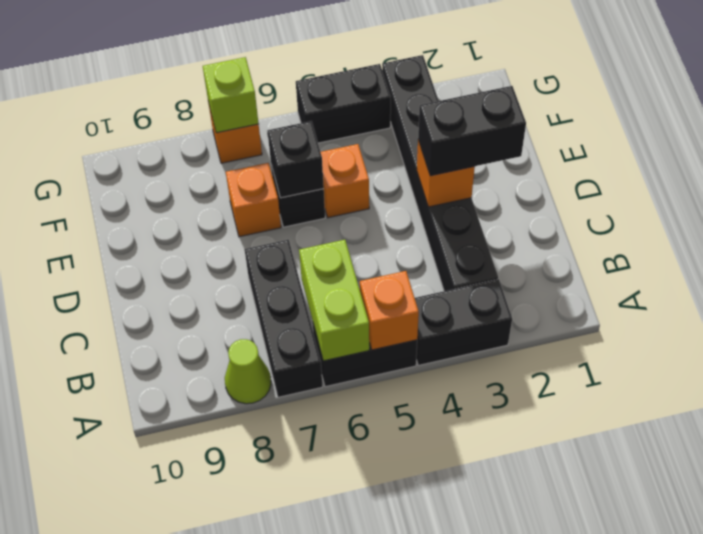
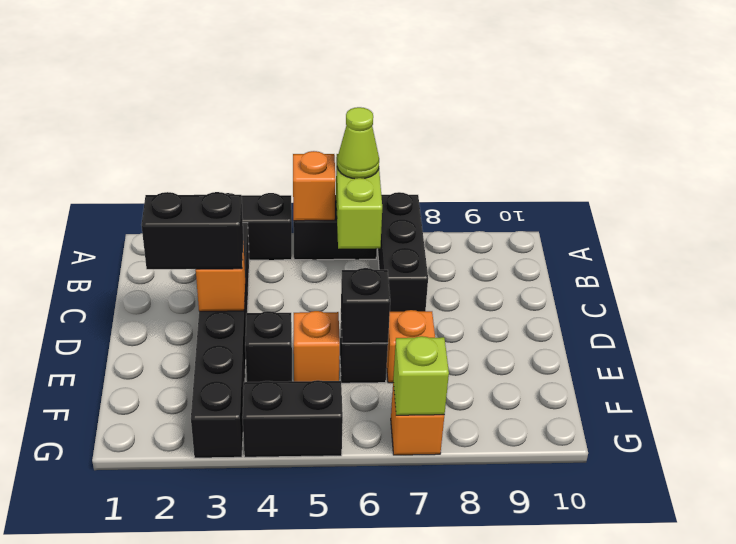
lime 1x1 cone [225,339,271,404] -> lime 1x1 cone moved to [337,107,379,179]
none -> black 1x1 brick [245,311,292,382]

